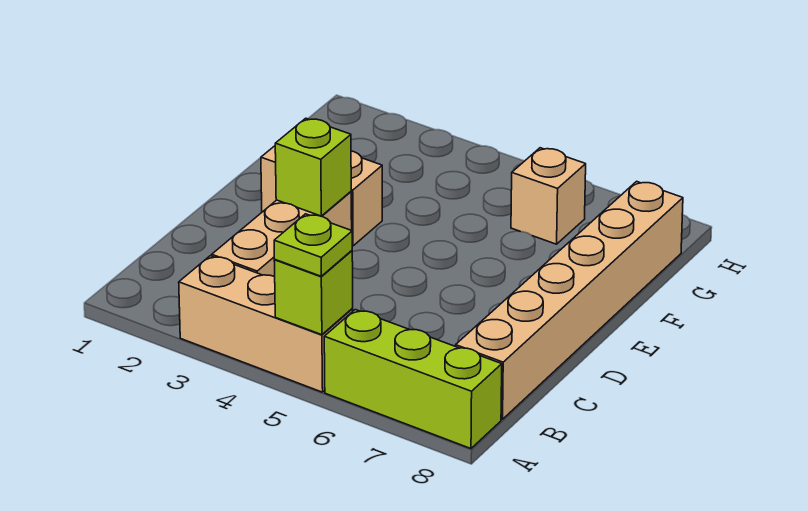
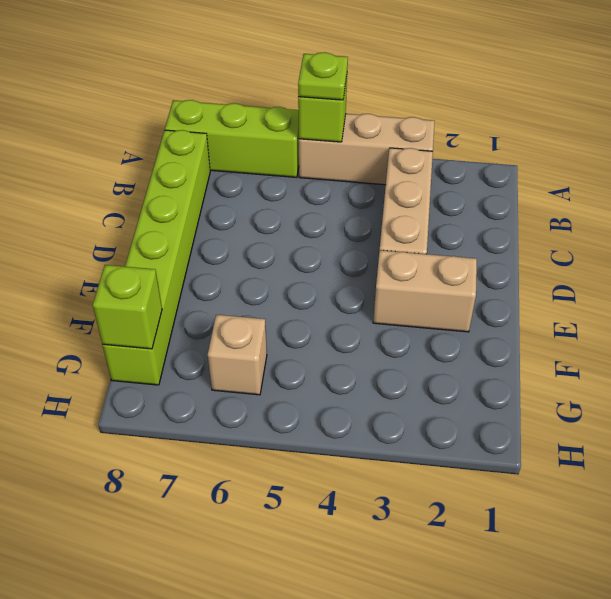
tan 1x6 brick [456,181,683,419] -> lime 1x6 brick [103,130,210,385]
lime 1x1 brick [275,118,351,216] -> lime 1x1 brick moved to [93,265,162,349]

